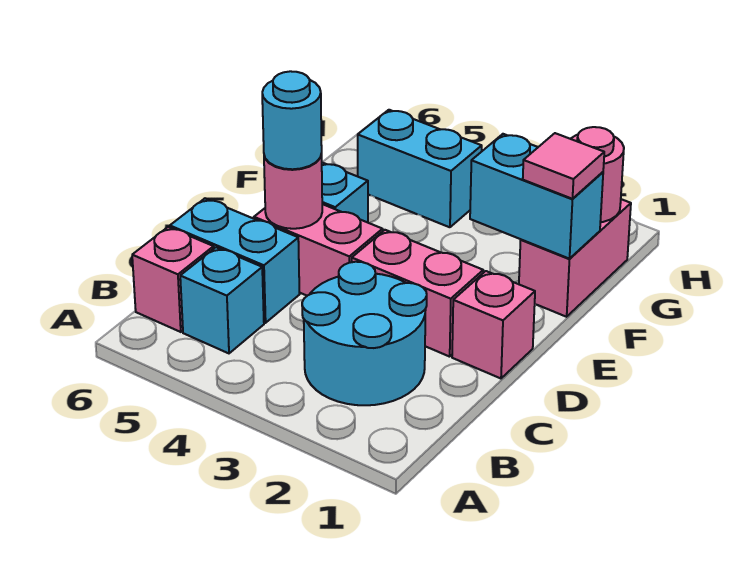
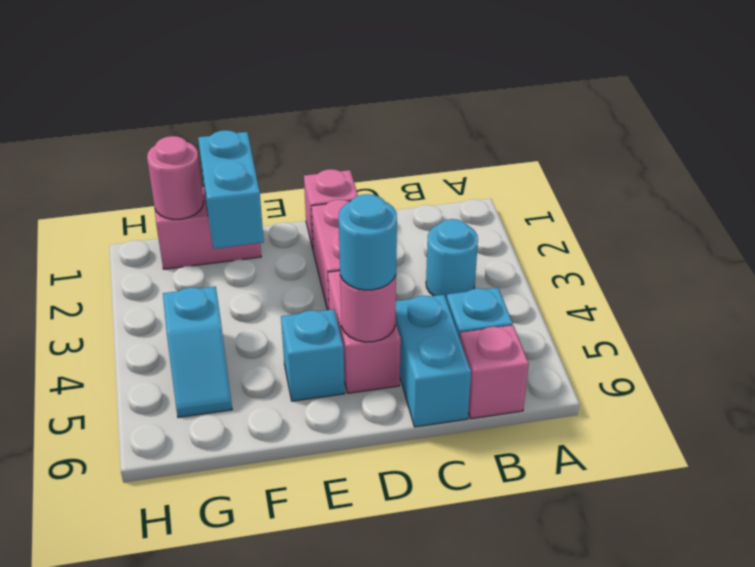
cyan 2x2 round brick [302,262,427,405] -> cyan 1x1 round brick [426,219,478,300]
pink 1x1 tile [523,133,604,199] -> none
cyan 1x2 brick [358,110,482,227] -> cyan 1x2 slope [163,286,232,417]

